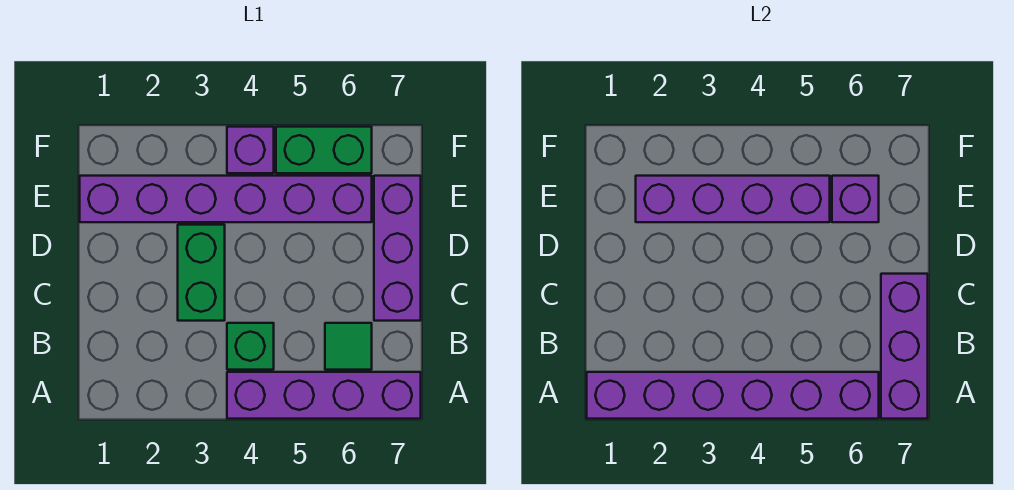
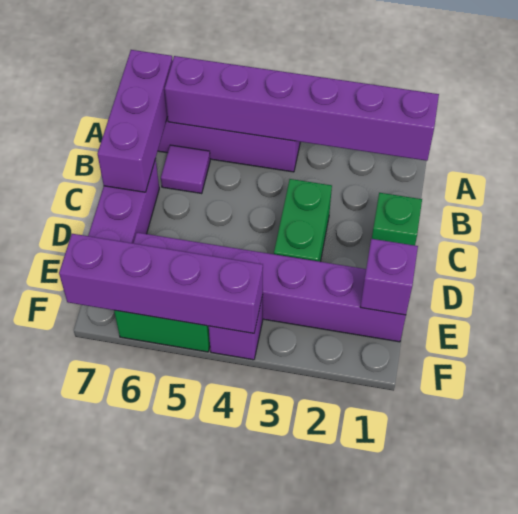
green 1x1 brick [227,323,274,370] -> green 1x1 brick moved to [372,193,422,245]
green 1x1 tile [325,323,372,370] -> purple 1x1 tile [161,145,210,194]
purple 1x4 brick [636,176,830,222] -> purple 1x4 brick moved to [59,234,263,333]
purple 1x1 brick [832,176,879,222] -> purple 1x1 brick moved to [360,239,418,315]

